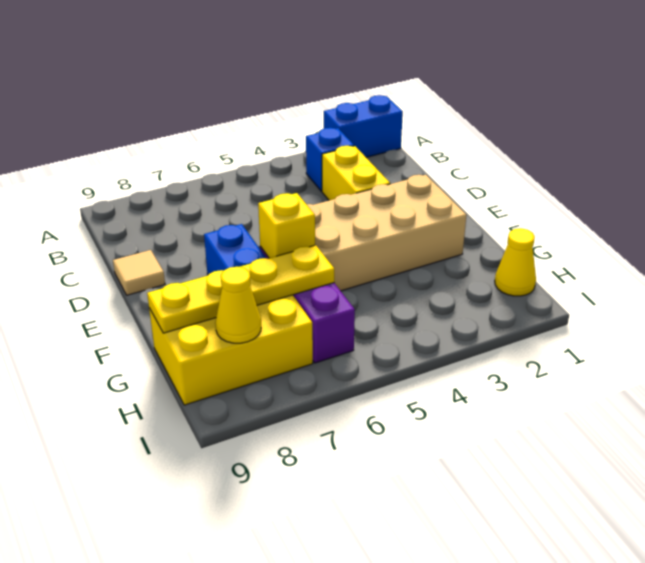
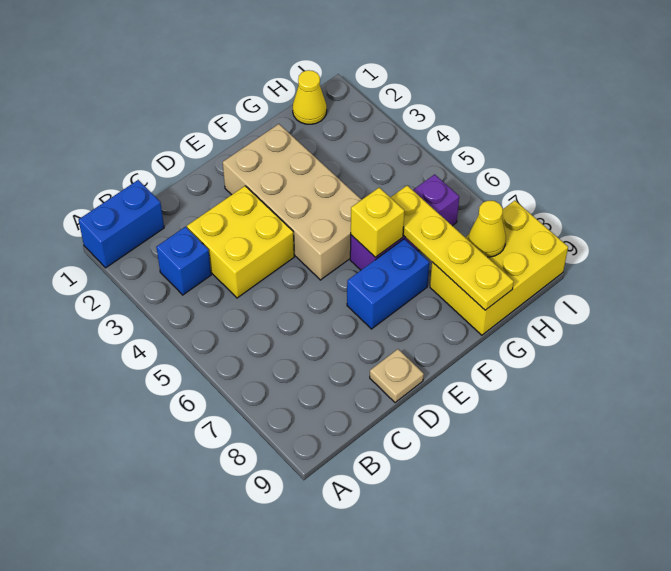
blue 1x2 brick [324,95,403,157] -> blue 1x2 brick turned to [79,180,164,268]
yellow 1x2 brick [322,146,390,200] -> yellow 2x2 brick [187,186,294,298]
tan 1x1 tile [113,250,165,295] -> tan 1x1 plate [370,349,424,403]
yellow 2x3 brick [149,295,313,405] -> yellow 2x3 brick turned to [430,201,568,335]

